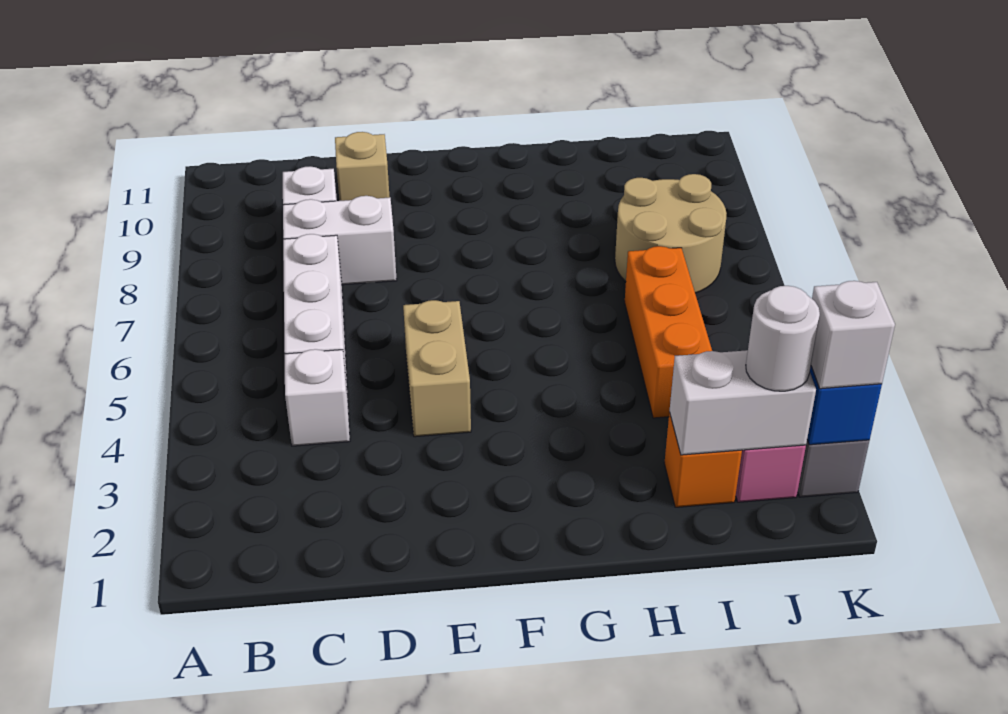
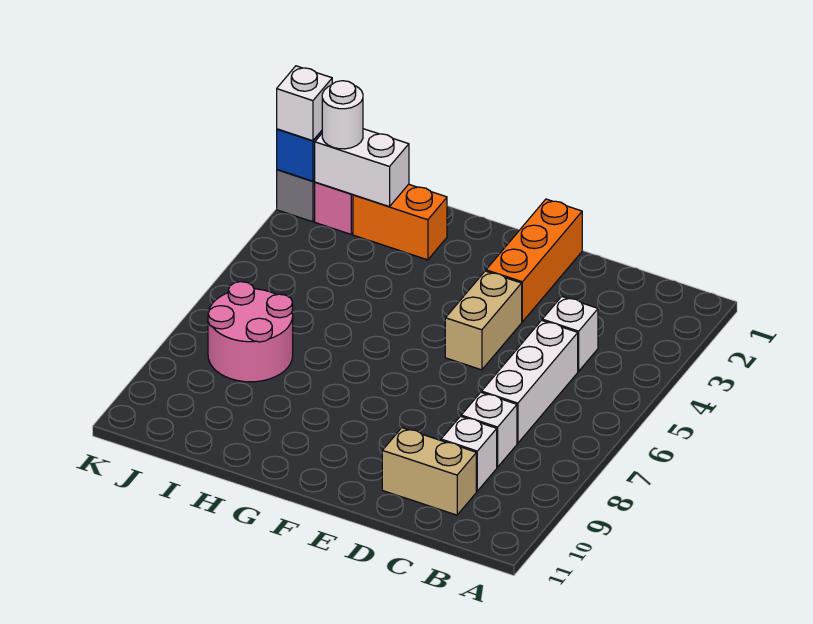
white 1x2 brick [283,196,397,285] -> white 1x1 brick [461,392,517,467]
tan 1x1 brick [335,132,390,201] -> tan 1x2 brick [382,428,476,515]
orange 1x1 brick [664,412,742,507] -> orange 1x2 brick [353,184,447,260]
orange 1x3 brick [625,246,712,418] -> orange 1x3 brick moved to [486,199,582,322]
tan 2x2 round brick [615,174,727,293] -> pink 2x2 round brick [208,282,293,382]

